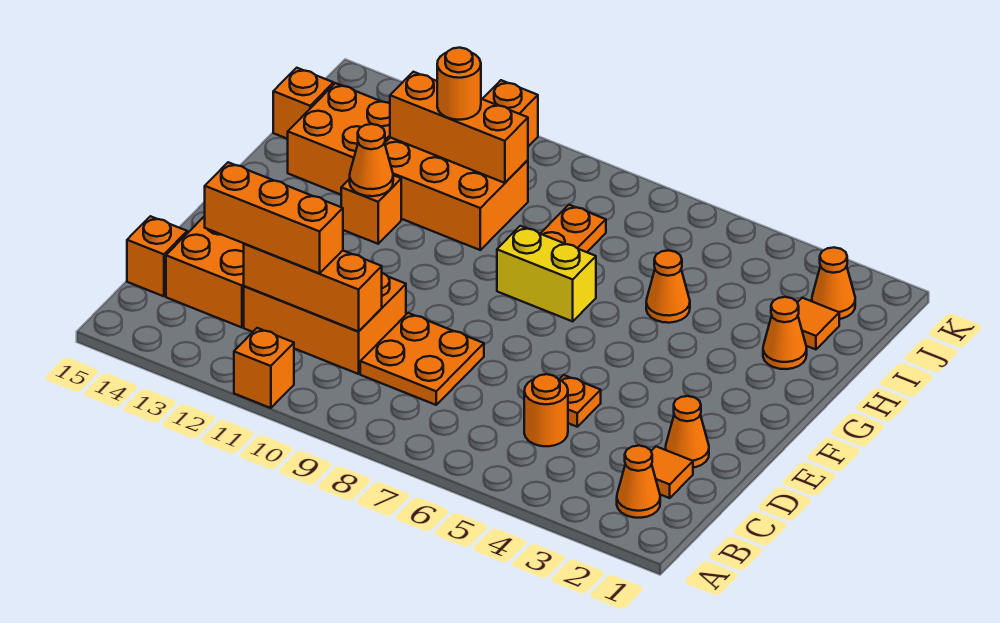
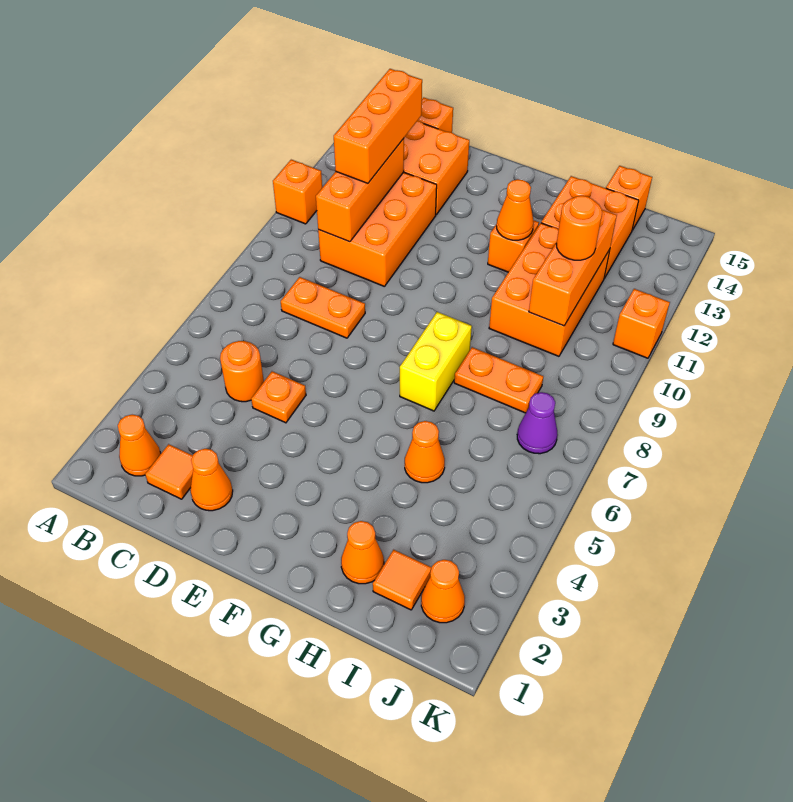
orange 2x2 plate [360,313,484,405] -> orange 1x2 plate [281,277,365,338]
none -> purple 1x1 cone [517,392,558,454]

